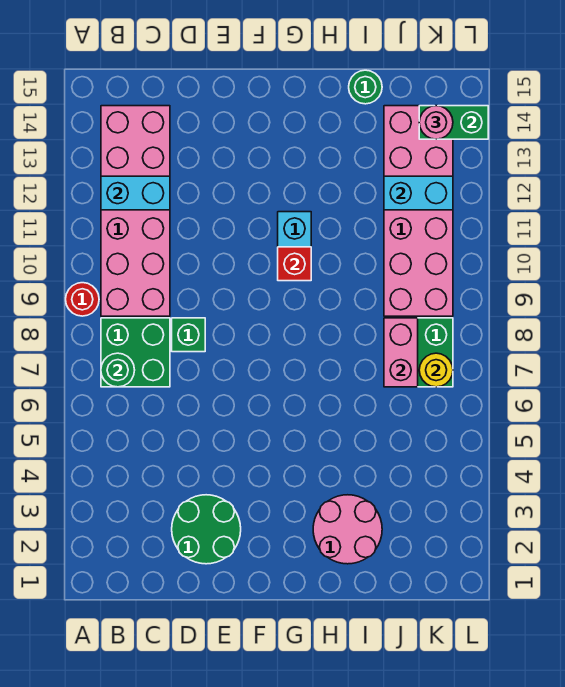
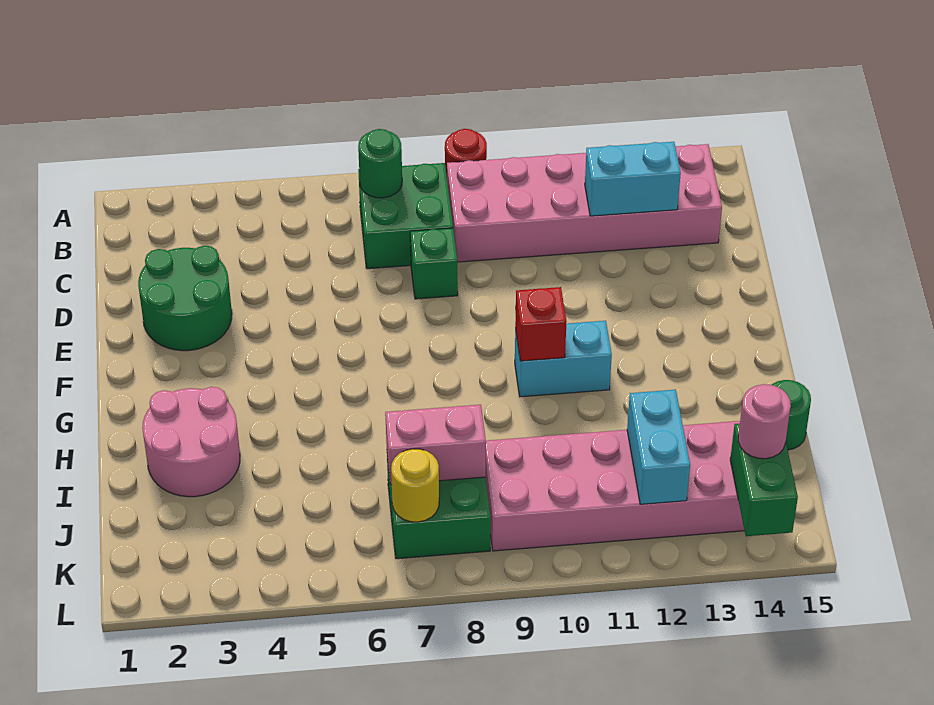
cyan 1x2 brick [101,176,170,210] -> cyan 1x2 brick turned to [585,142,681,216]

